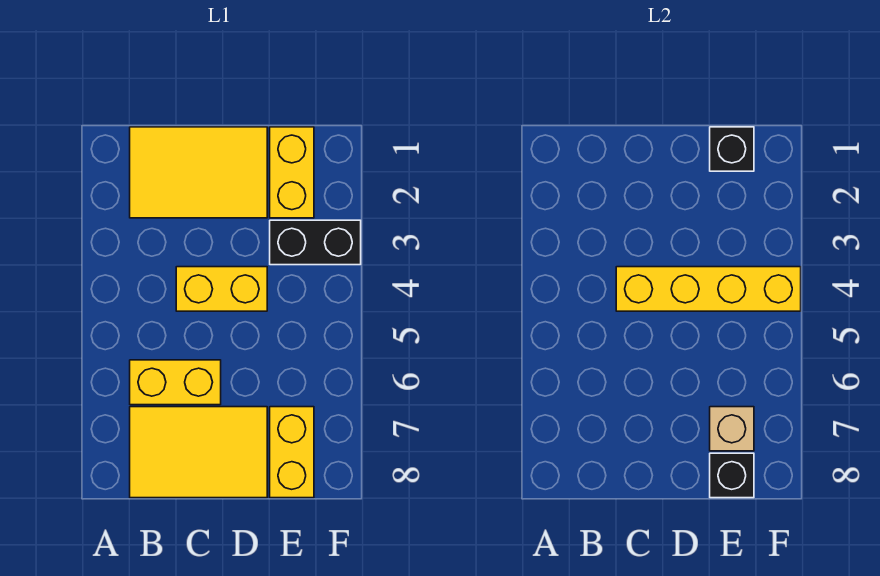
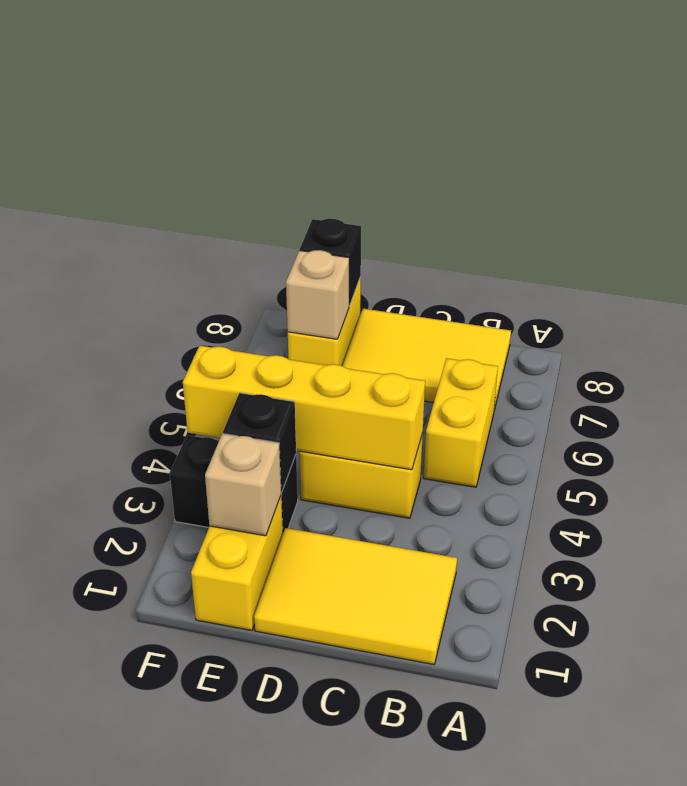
yellow 1x2 brick [130,360,221,405] -> yellow 1x2 brick turned to [424,358,498,487]
black 1x1 brick [710,127,754,171] -> black 1x1 brick moved to [223,393,296,492]
none -> tan 1x1 brick [205,434,281,536]

